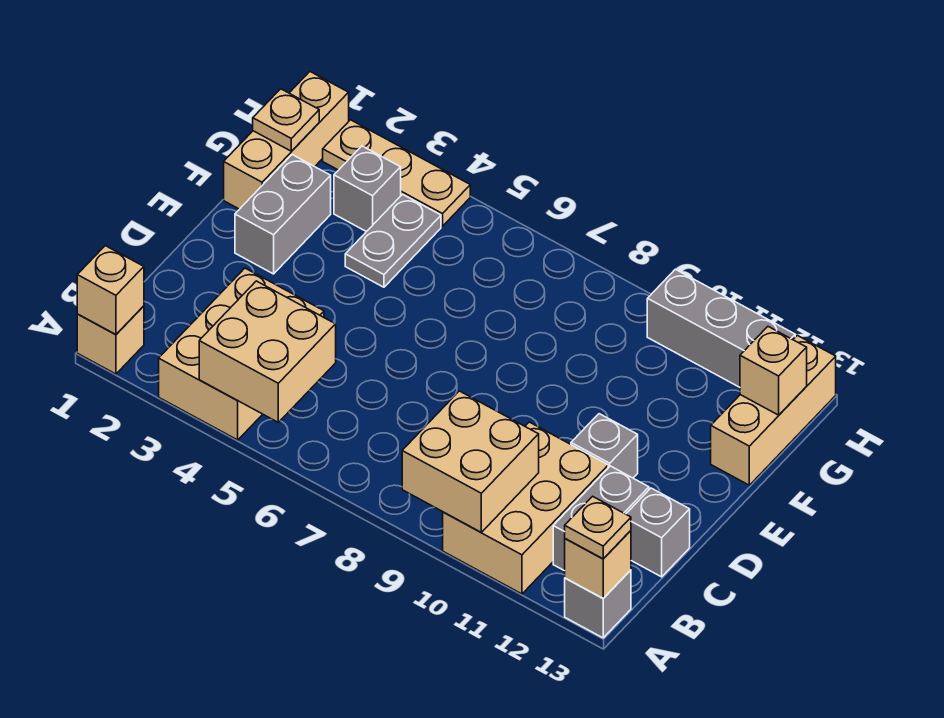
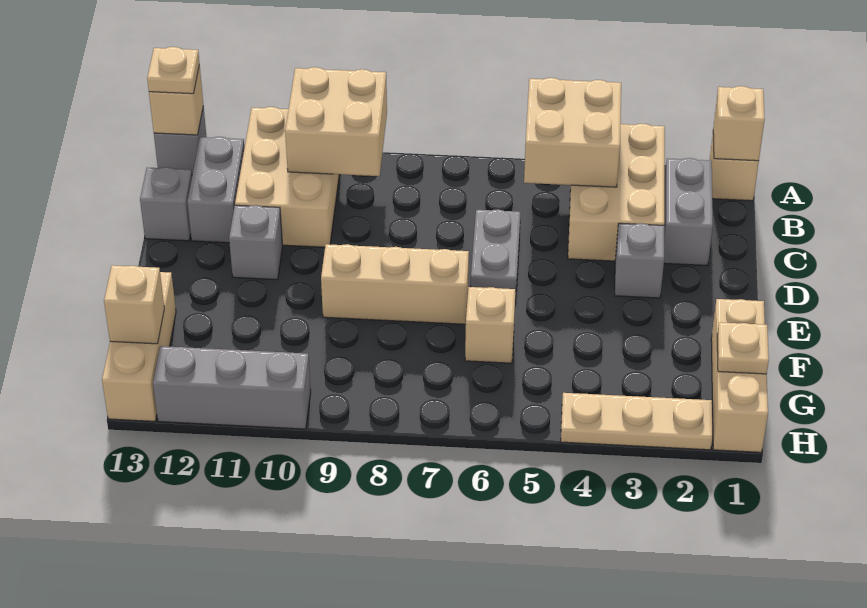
grey 1x2 brick [235,155,331,274] -> grey 1x2 brick moved to [664,158,713,266]
none -> tan 1x3 brick [321,244,469,324]
grey 1x2 plate [345,194,441,287] -> grey 1x2 plate moved to [471,209,521,291]
none -> tan 1x1 brick [465,287,515,363]
grey 1x1 brick [334,146,401,232] -> grey 1x1 brick moved to [615,223,664,298]

